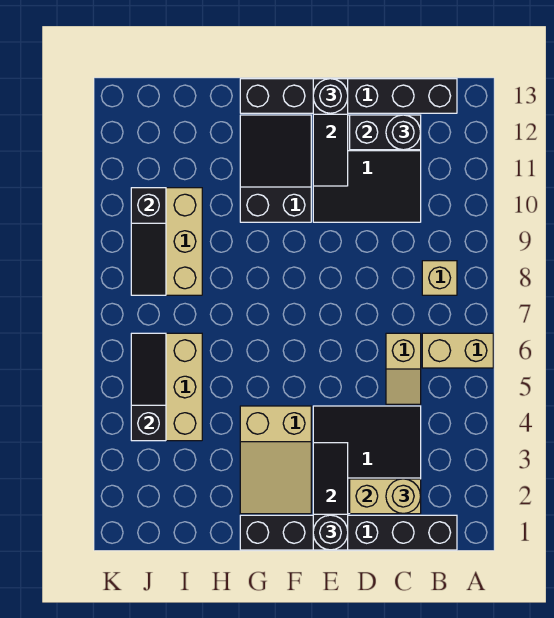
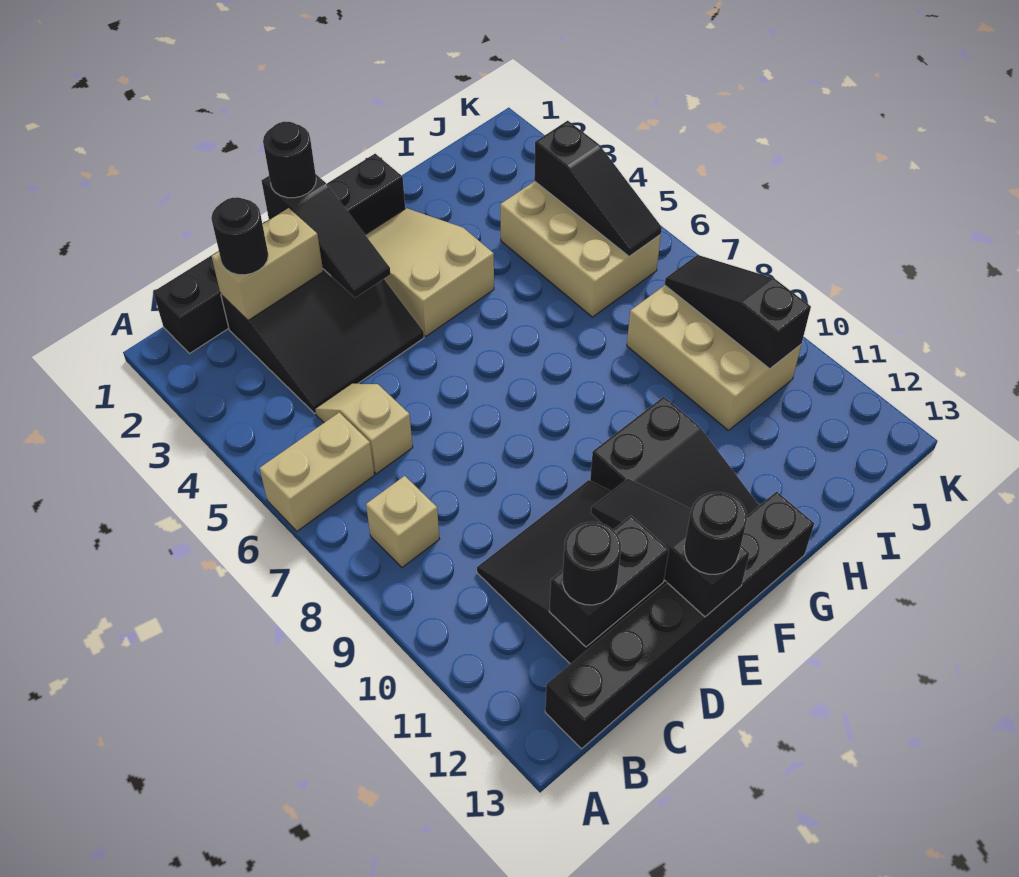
tan 1x1 round brick [386,479,421,514] -> black 1x1 round brick [211,197,268,275]

